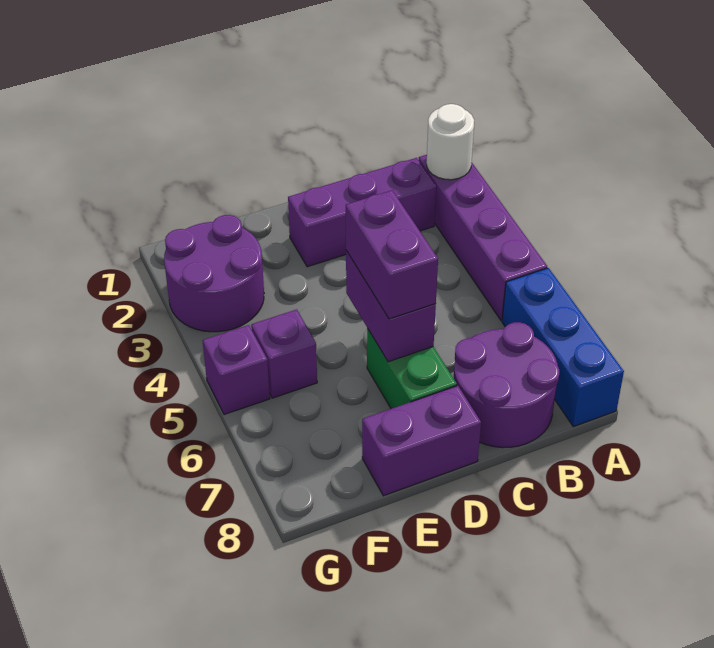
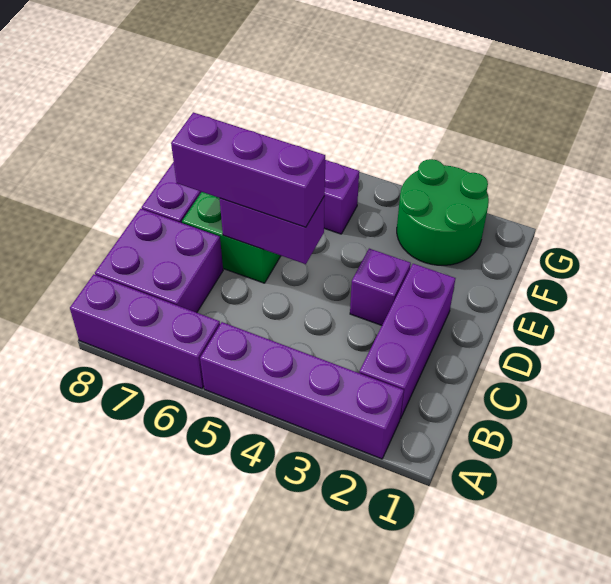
white 1x1 round brick [427,104,474,180] -> none
blue 1x3 brick [502,268,624,427] -> purple 1x3 brick [70,274,220,388]
purple 2x2 round brick [454,322,559,448] -> purple 2x2 brick [95,209,223,313]
purple 1x2 brick [346,190,438,319] -> purple 1x3 brick [171,112,325,227]
purple 2x2 round brick [164,215,264,332] -> green 2x2 round brick [397,159,489,265]
purple 1x1 brick [203,325,270,415] -> purple 1x1 brick moved to [350,249,411,325]

